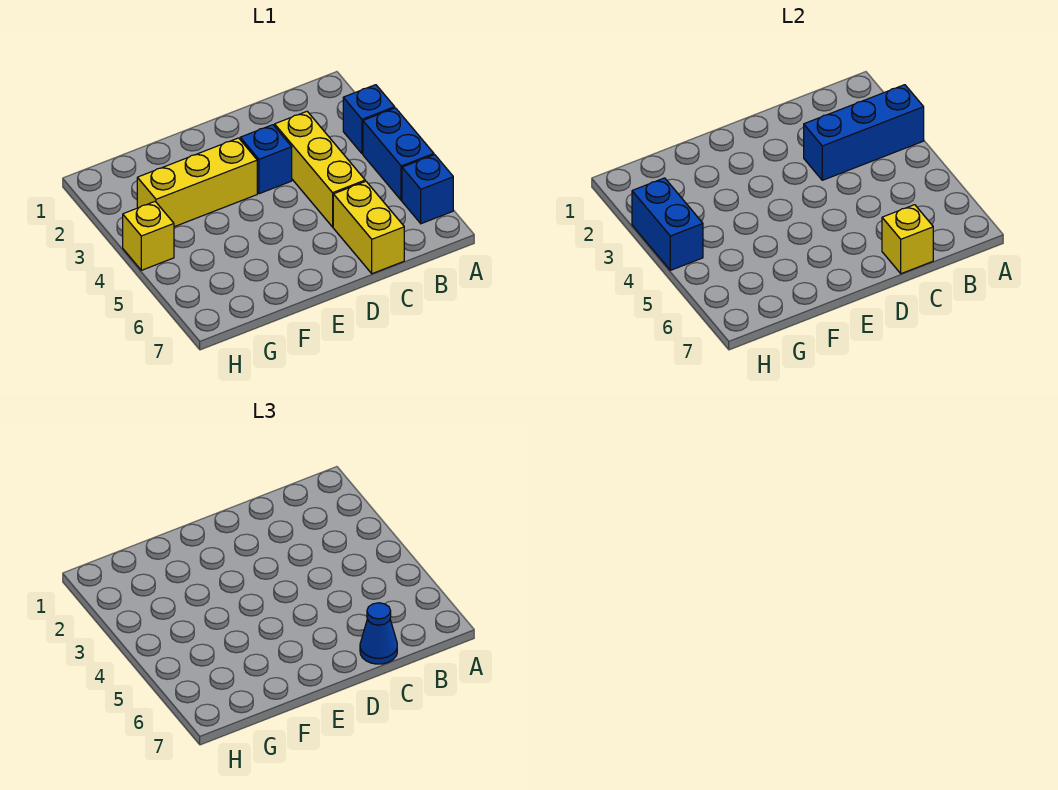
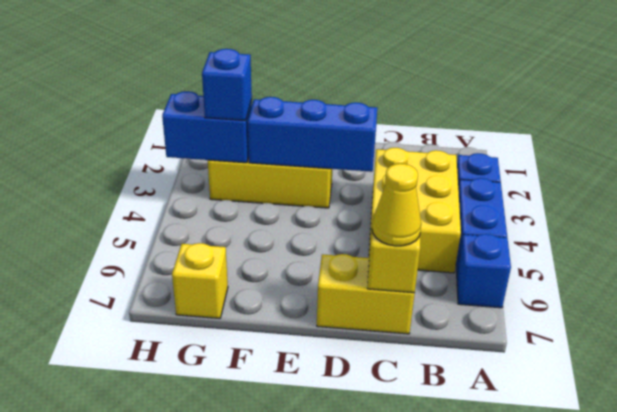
blue 1x3 brick [804,85,924,180] -> blue 1x3 brick moved to [248,97,377,172]
yellow 1x3 brick [275,112,365,227] -> yellow 2x3 brick [369,148,461,273]
yellow 1x2 brick [333,181,404,274] -> yellow 1x2 brick turned to [317,254,415,334]
blue 1x1 cone [360,603,397,664] -> yellow 1x1 cone [372,164,421,246]
blue 1x1 brick [240,125,292,194] -> blue 1x1 brick moved to [202,49,252,121]
blue 1x2 brick [632,178,703,270] -> blue 1x2 brick turned to [162,91,252,163]
yellow 1x1 brick [123,202,174,270] -> yellow 1x1 brick moved to [172,243,228,318]

